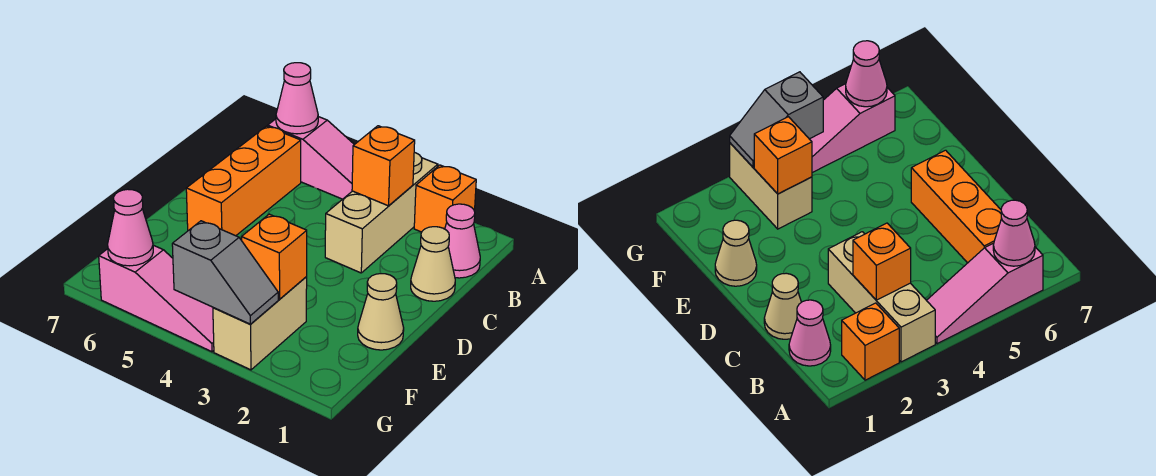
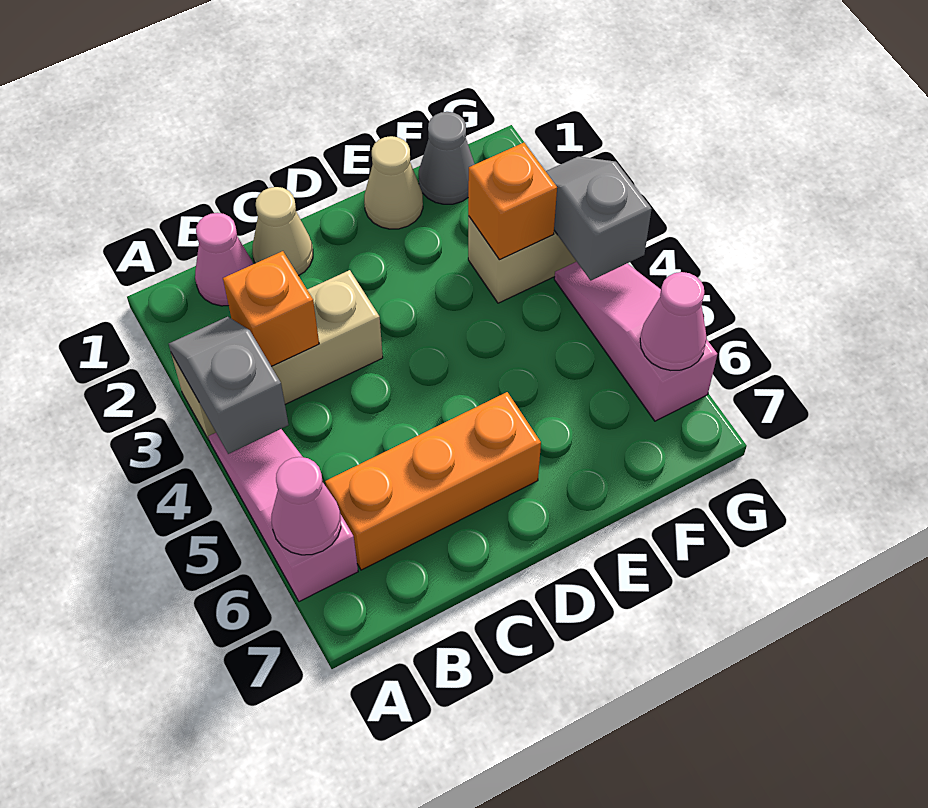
orange 1x1 brick [414,165,476,232] -> none
none -> grey 1x2 slope [169,317,289,454]
none -> grey 1x1 cone [419,112,475,204]

